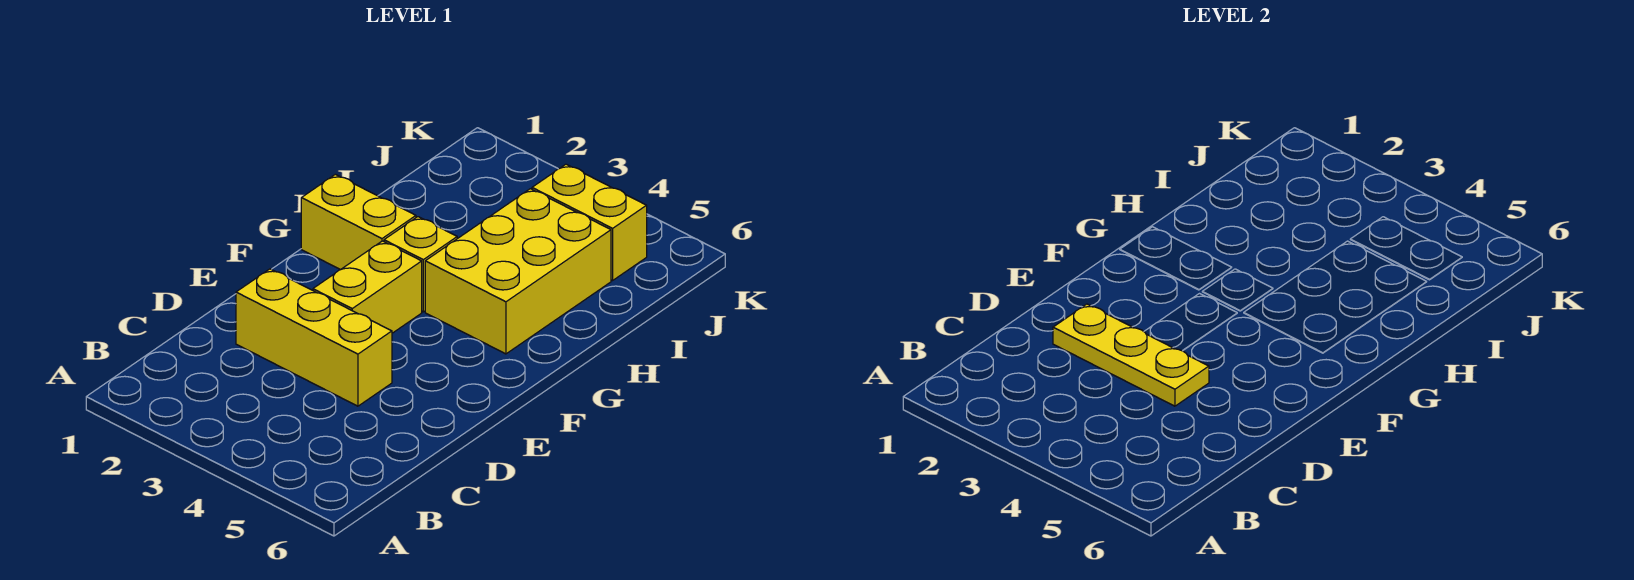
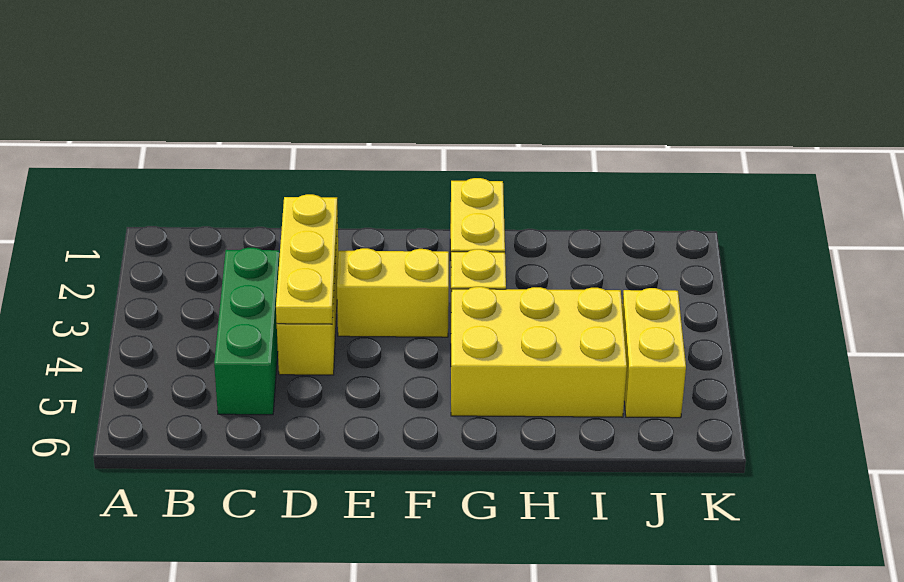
none -> green 1x3 brick [214,248,280,415]

